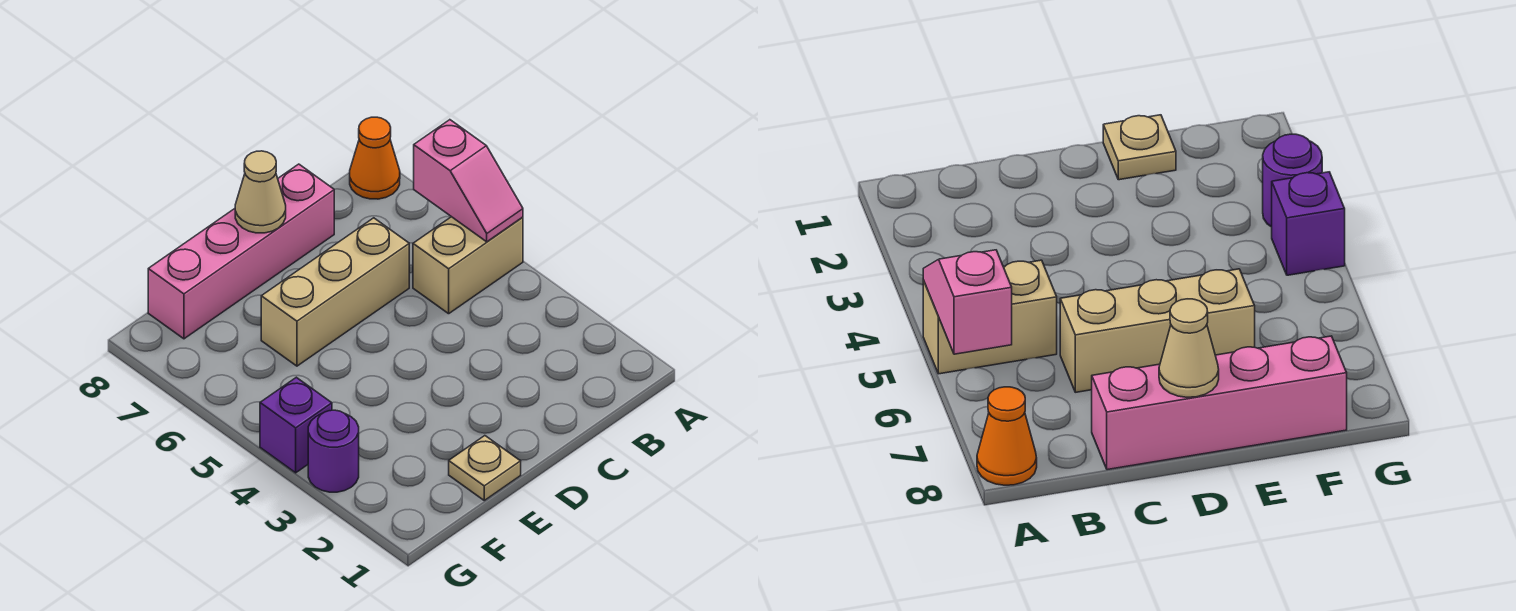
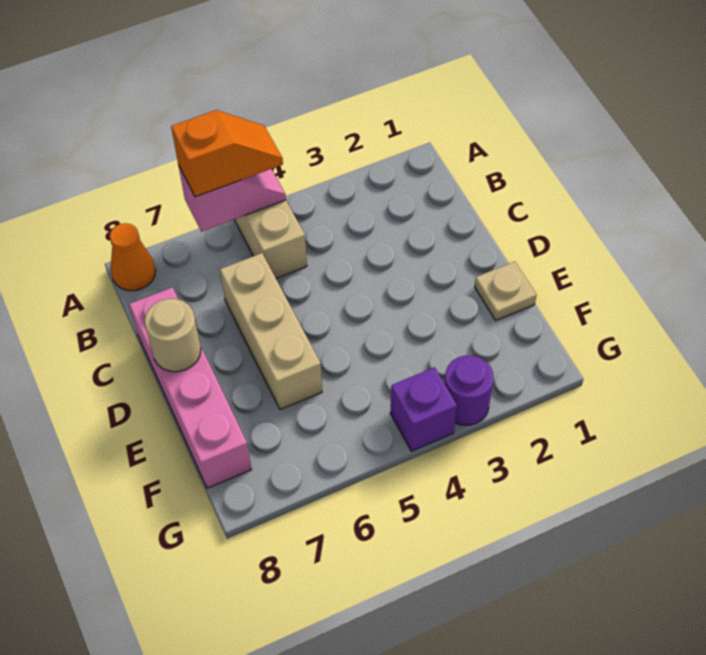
none -> orange 1x2 slope [171,110,283,197]
tan 1x1 cone [235,151,286,233] -> tan 1x1 round brick [145,299,201,372]

